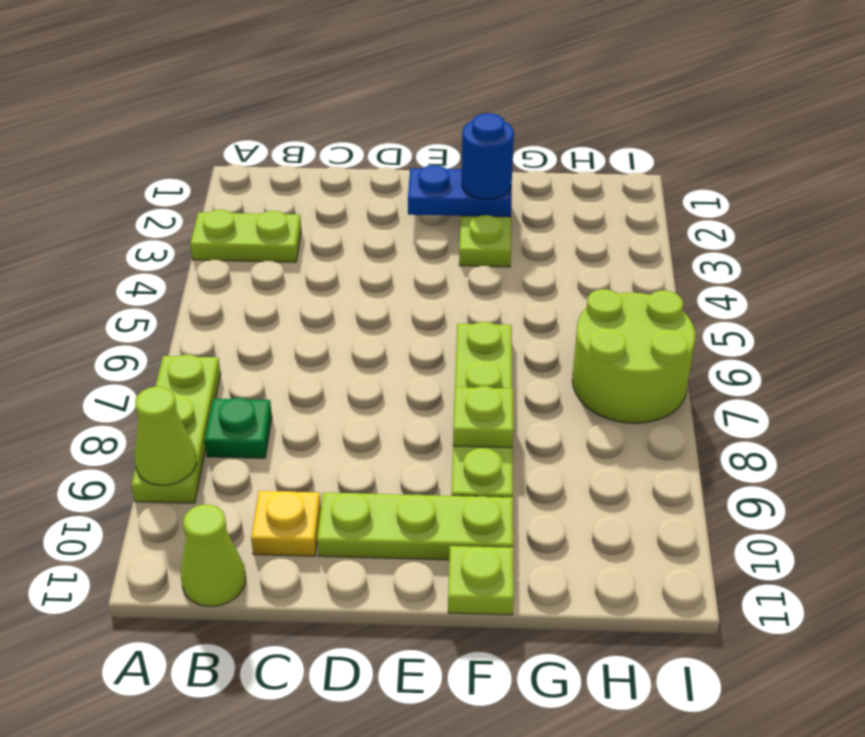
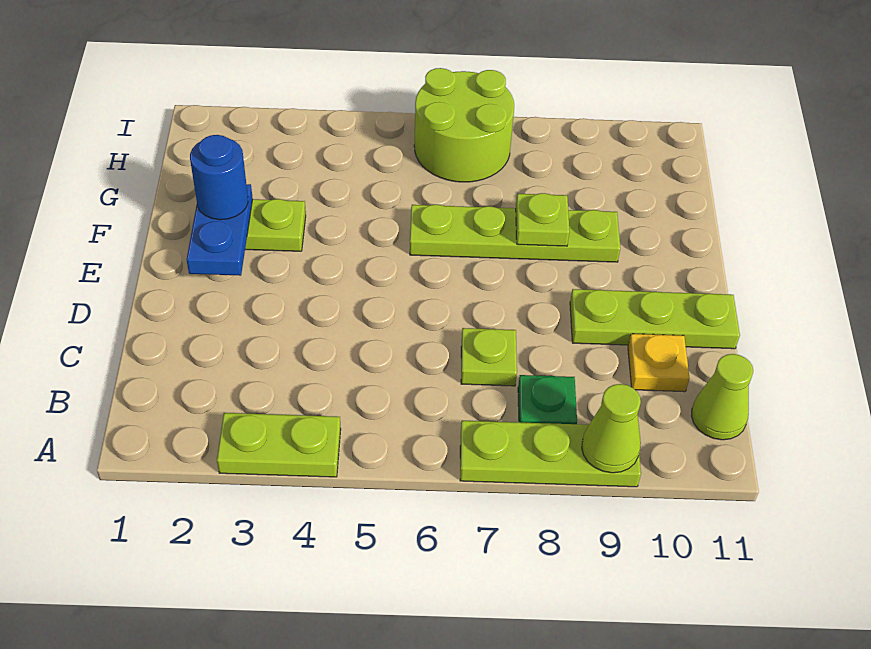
lime 1x2 plate [190,210,301,262] -> lime 1x2 plate turned to [217,413,341,477]
lime 1x3 plate [317,493,513,560] -> lime 1x3 plate turned to [570,289,740,349]
lime 1x1 plate [448,546,514,615] -> lime 1x1 plate moved to [461,328,517,386]

